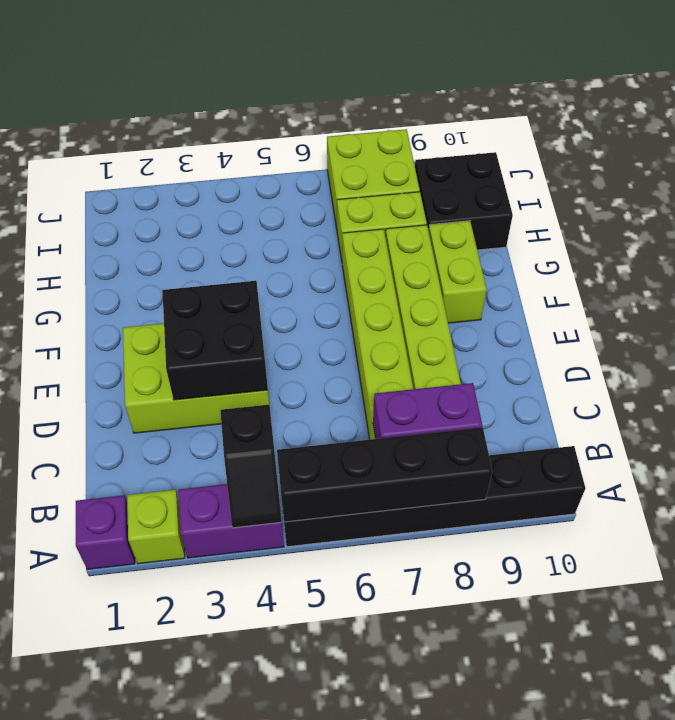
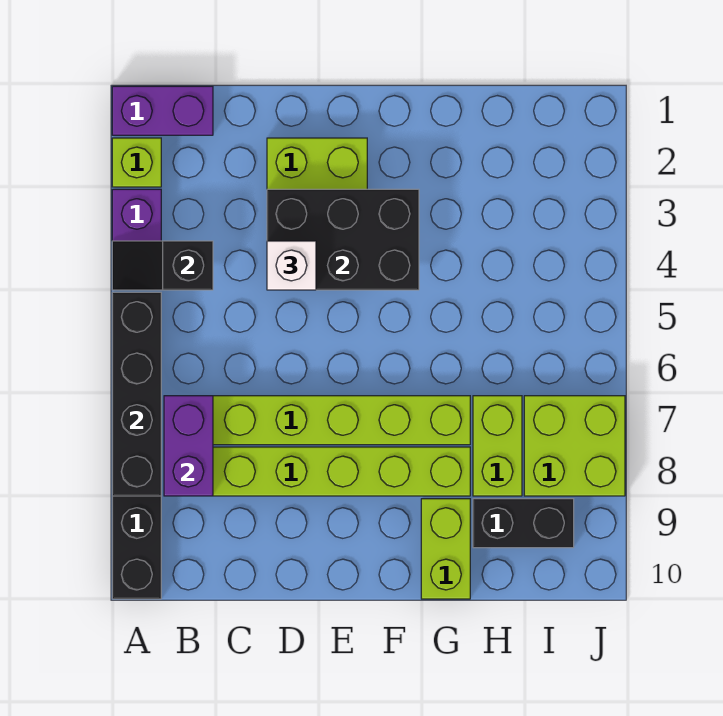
purple 1x1 brick [76,495,135,569] -> purple 1x2 brick [112,86,213,135]
black 2x2 brick [162,281,268,400] -> black 2x3 brick [267,189,419,290]
none -> white 1x1 brick [267,241,316,290]
lime 1x2 brick [429,221,487,323] -> lime 1x2 brick turned to [421,499,470,599]
black 2x2 brick [415,152,513,250] -> black 1x2 brick [473,499,574,548]

